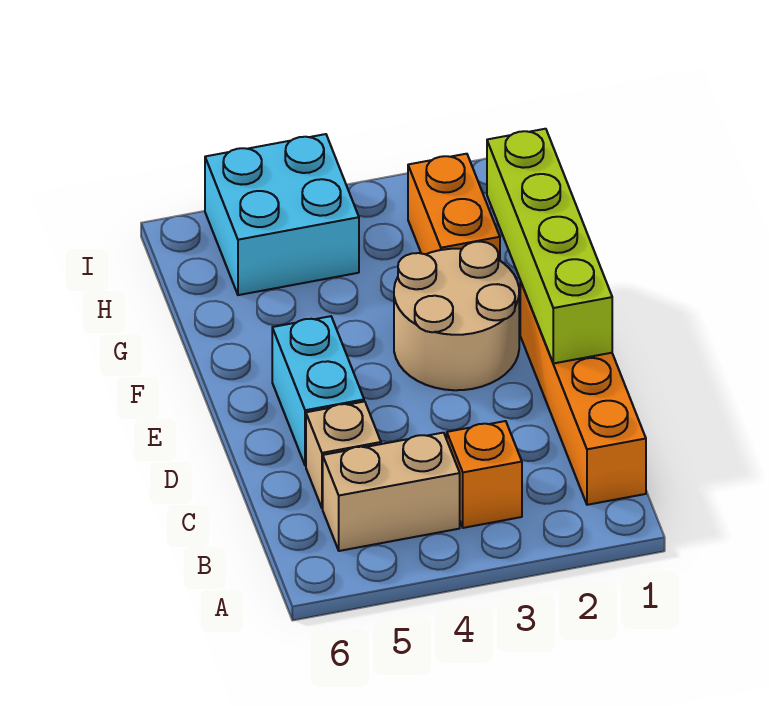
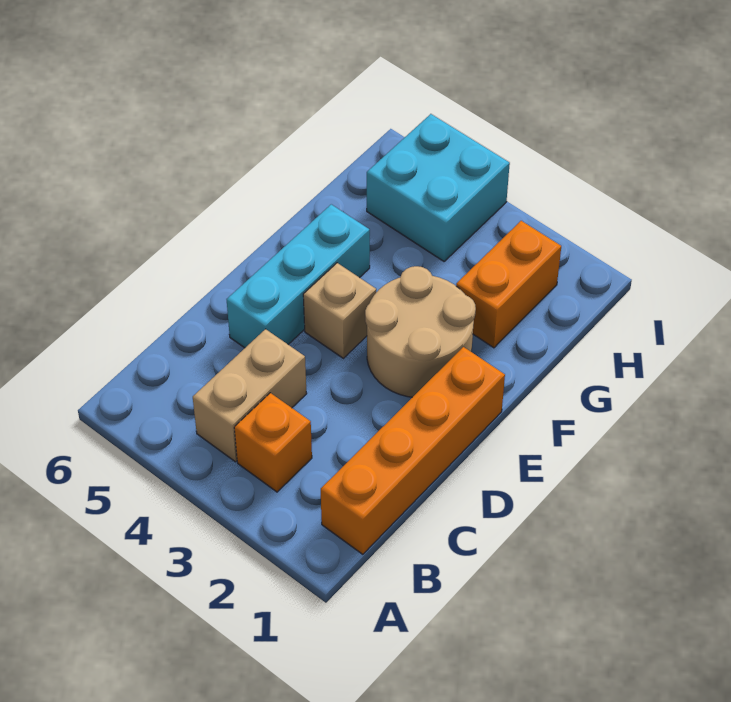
tan 1x2 brick [323,433,460,551] -> tan 1x2 brick turned to [193,329,307,462]
tan 1x1 brick [306,401,381,508] -> tan 1x1 brick moved to [303,263,376,358]
lime 1x4 brick [487,129,612,363] -> none
cyan 1x2 brick [272,316,364,466] -> cyan 1x3 brick [227,204,370,348]

